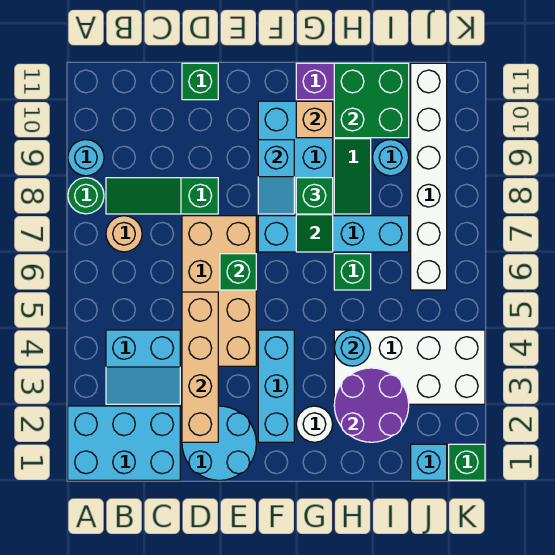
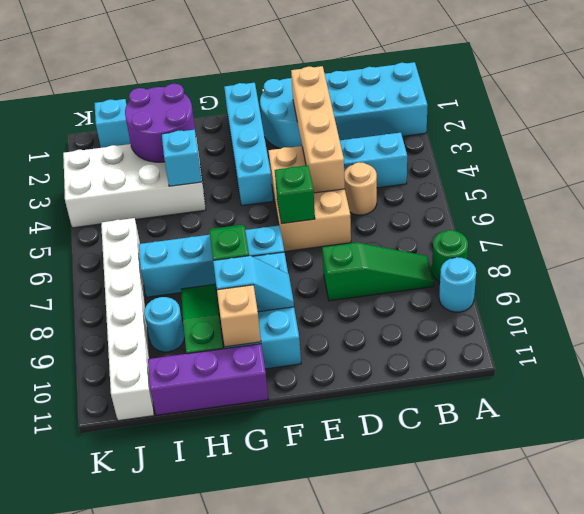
tan 1x1 round brick [106,216,142,252] -> tan 1x1 round brick moved to [344,162,377,215]
tan 2x4 brick [182,216,256,366] -> tan 2x3 brick [268,146,351,252]
green 1x1 brick [182,63,218,100] -> none
cyan 1x3 brick [258,330,294,442] -> cyan 1x4 brick [224,83,273,206]
cyan 1x2 slope [258,140,294,214] -> cyan 1x2 slope turned to [213,256,294,312]
white 1x1 round brick [296,406,333,442] -> none
green 1x1 brick [296,178,333,214] -> none
cyan 1x1 round brick [334,330,371,366] -> cyan 1x1 brick [162,130,202,186]
green 1x1 brick [334,254,371,290] -> none
green 2x2 brick [334,63,409,138] -> none
green 1x1 brick [449,444,485,480] -> none

